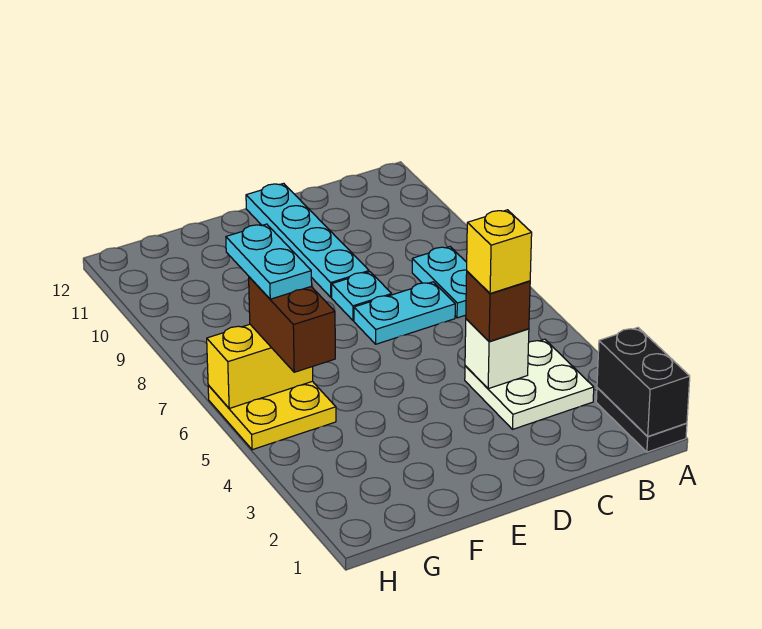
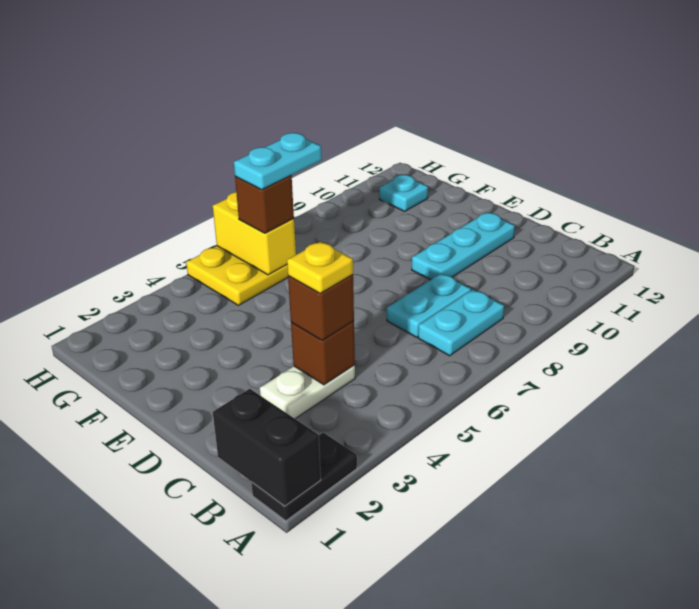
black 1x2 brick [597,328,690,436] -> black 1x2 brick turned to [213,389,321,506]
white 2x2 plate [465,339,594,429] -> white 1x2 plate [260,365,355,419]
white 1x1 brick [465,319,529,389] -> brown 1x1 brick [291,321,355,385]
yellow 1x1 brick [467,210,532,294] -> yellow 1x1 plate [287,242,353,293]
cyan 1x2 plate [354,282,455,344] -> cyan 1x2 plate turned to [387,274,471,337]
cyan 1x1 plate [332,272,392,321] -> cyan 1x1 plate moved to [379,175,428,211]
cyan 1x4 plate [246,183,369,297] -> cyan 1x3 plate [412,213,515,280]
brown 1x2 brick [249,277,335,372] -> brown 1x1 brick [235,176,294,233]

